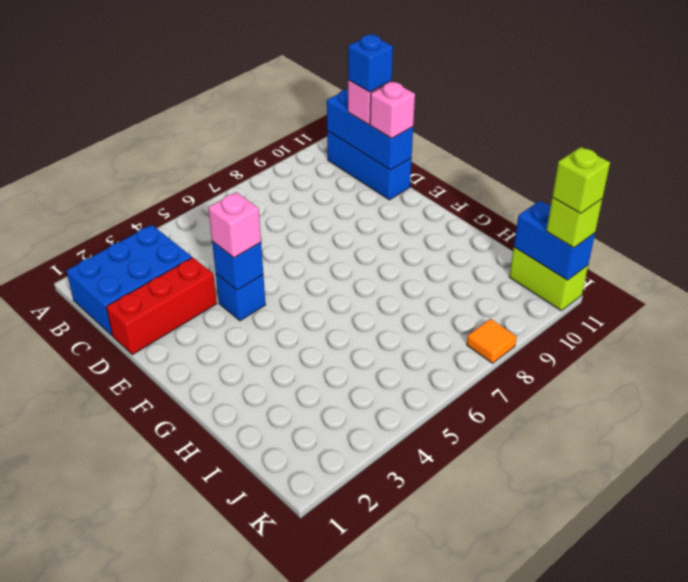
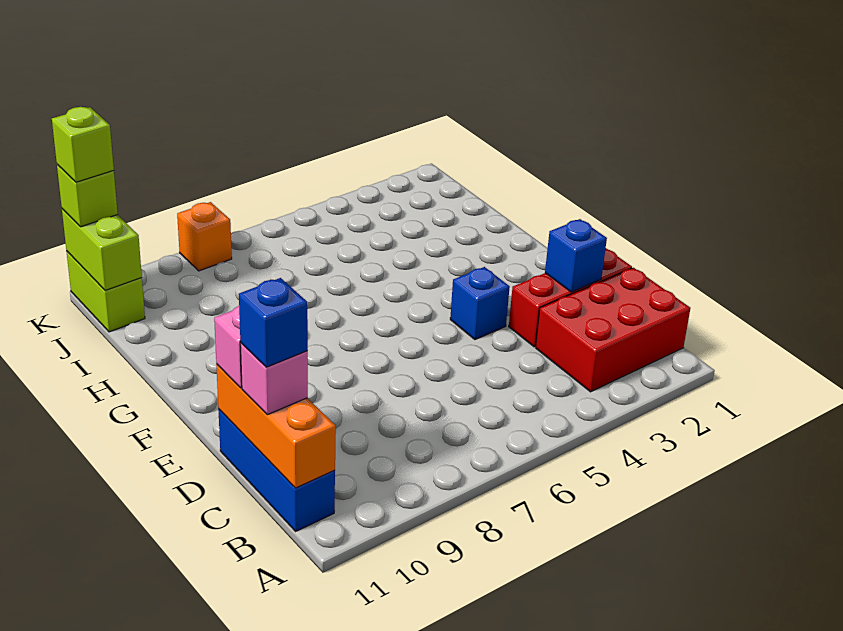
blue 2x3 brick [66,225,192,335] -> red 2x3 brick [536,268,690,392]
blue 1x3 brick [327,89,413,170] -> orange 1x3 brick [216,364,336,488]
blue 1x1 brick [212,242,263,290] -> blue 1x1 brick moved to [545,219,607,292]
pink 1x1 brick [208,192,261,258] -> none
blue 1x2 brick [514,201,595,280] -> lime 1x2 brick [62,209,142,290]
orange 1x1 tile [467,319,517,363] -> orange 1x1 brick [177,202,232,271]

